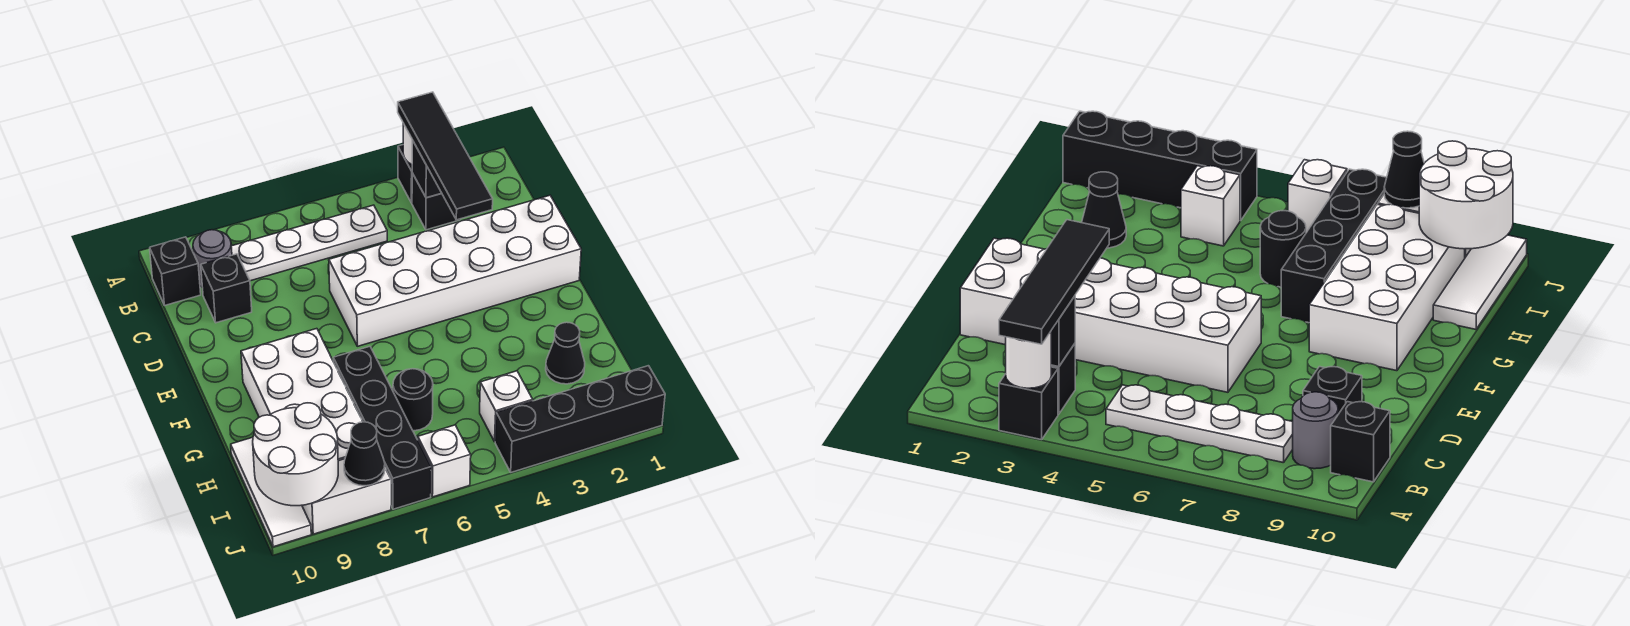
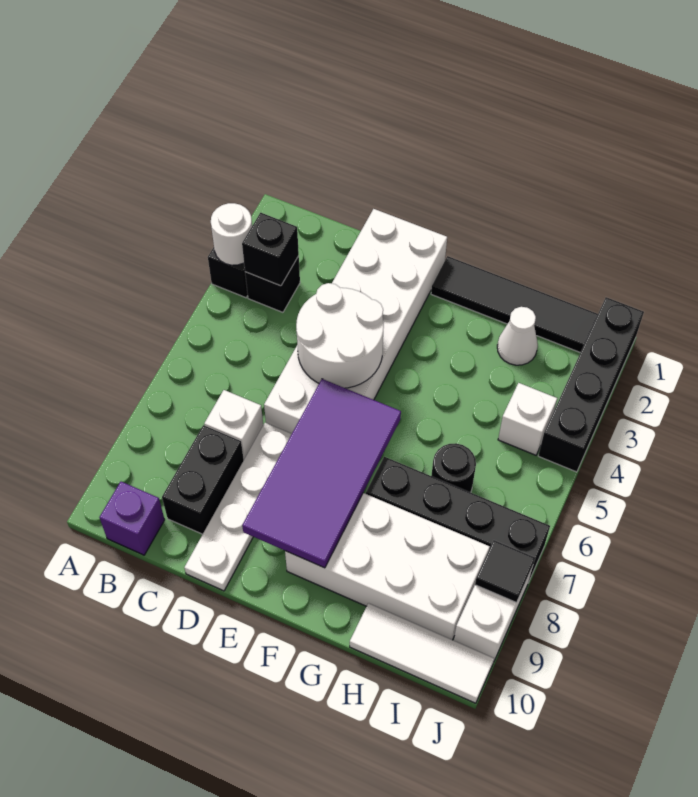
black 1x4 tile [398,92,493,220] -> black 1x4 tile moved to [431,256,598,353]
white 1x4 plate [231,205,387,281] -> white 1x4 plate moved to [184,423,292,591]
grey 1x1 round brick [193,230,232,287] -> none
black 1x1 brick [150,237,201,305] -> purple 1x1 brick [100,482,165,555]
black 1x1 brick [201,254,252,323] -> black 1x2 brick [162,425,244,534]
none -> purple 2x4 tile [242,379,401,568]
black 1x1 cone [546,322,585,384] -> white 1x1 cone [497,307,538,365]
white 2x2 round brick [253,403,338,506] -> white 2x2 round brick moved to [296,283,384,388]
white 1x1 brick [418,425,471,497] -> white 1x1 brick moved to [204,390,263,459]
black 1x1 cone [344,422,385,486] -> black 1x1 tile [475,540,535,603]

